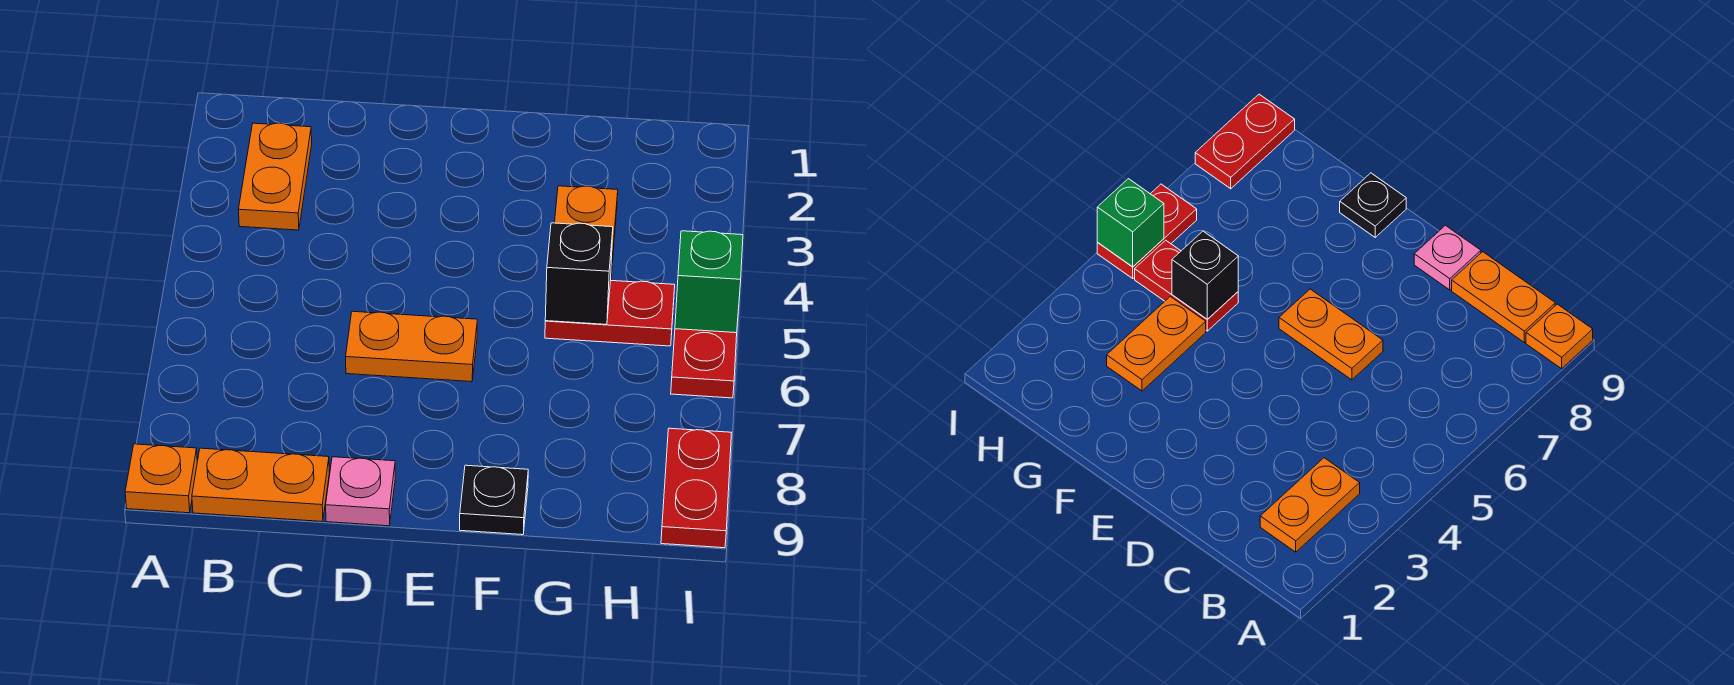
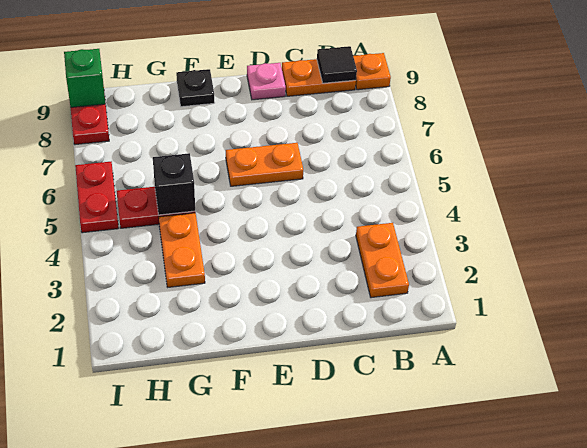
none -> black 1x1 tile [317,46,357,83]
green 1x1 brick [675,231,743,333] -> green 1x1 brick moved to [64,49,105,107]

